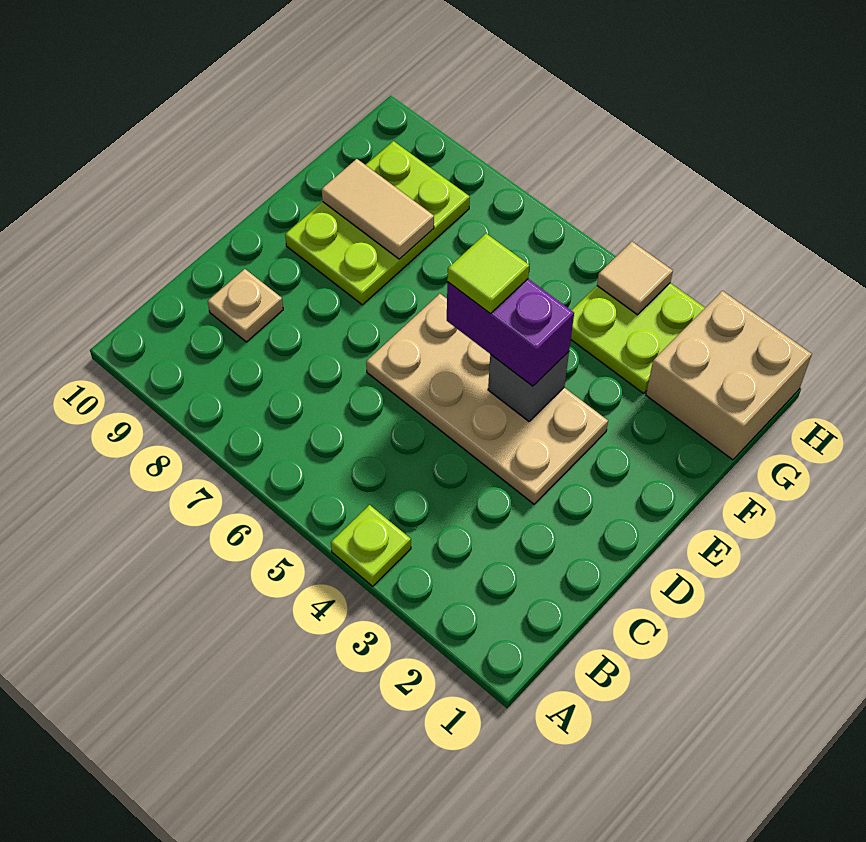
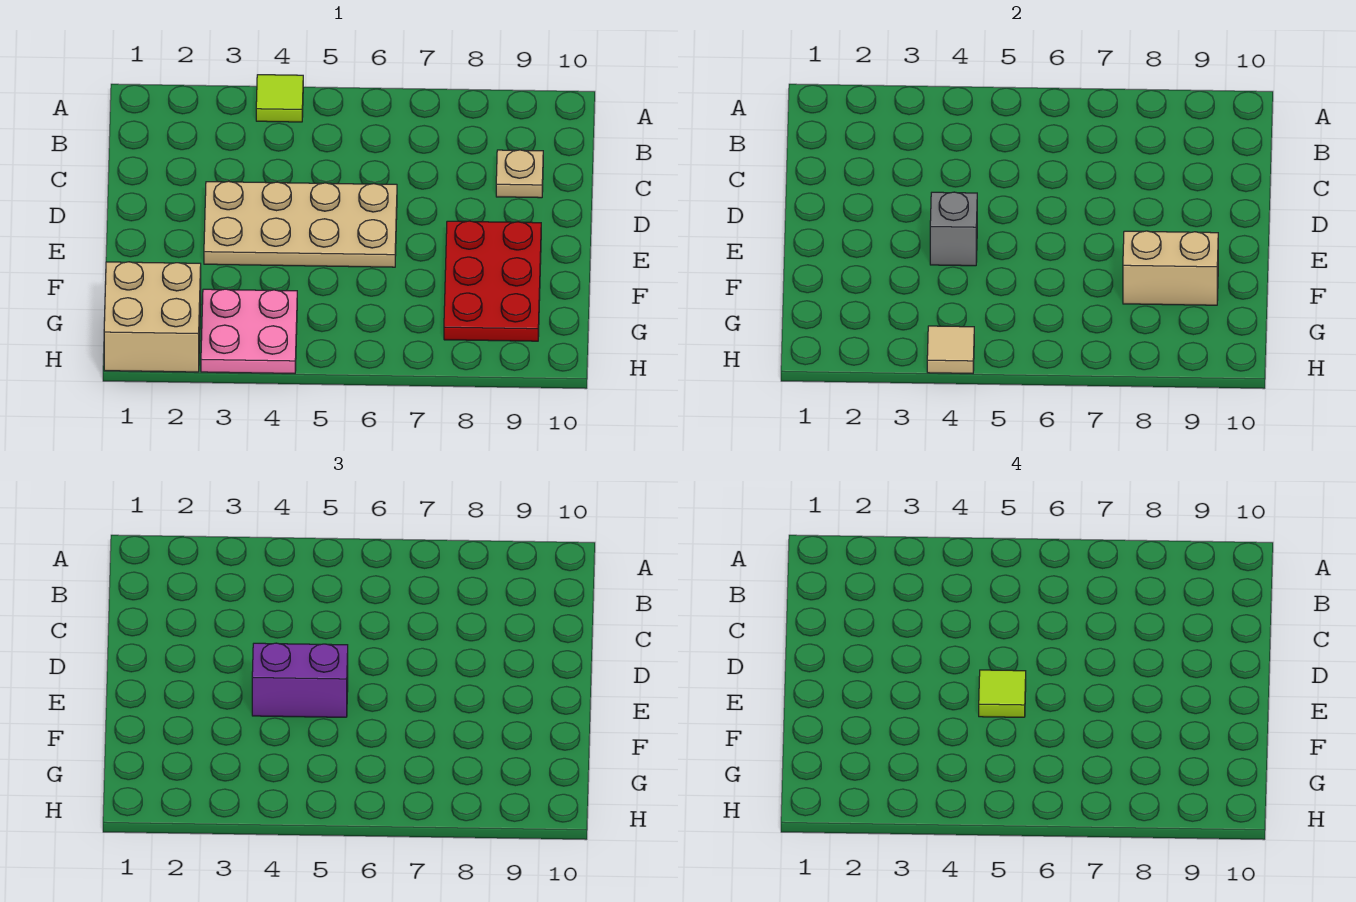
lime 1x1 plate [331,505,411,586] -> lime 1x1 tile [256,75,303,122]
lime 2x3 plate [285,141,470,305] -> red 2x3 plate [444,221,541,341]
tan 1x2 tile [322,159,434,259] -> tan 1x2 brick [1123,231,1218,305]
lime 2x2 plate [571,283,705,393] -> pink 2x2 plate [201,289,297,373]

